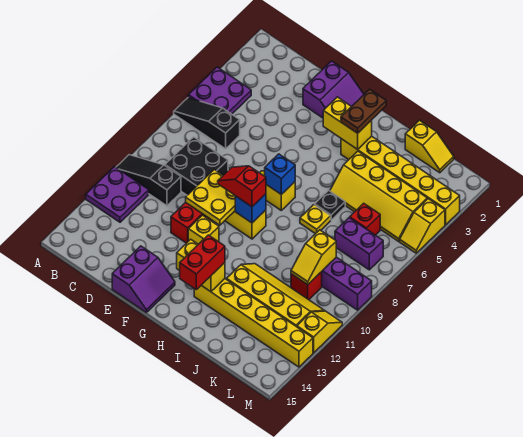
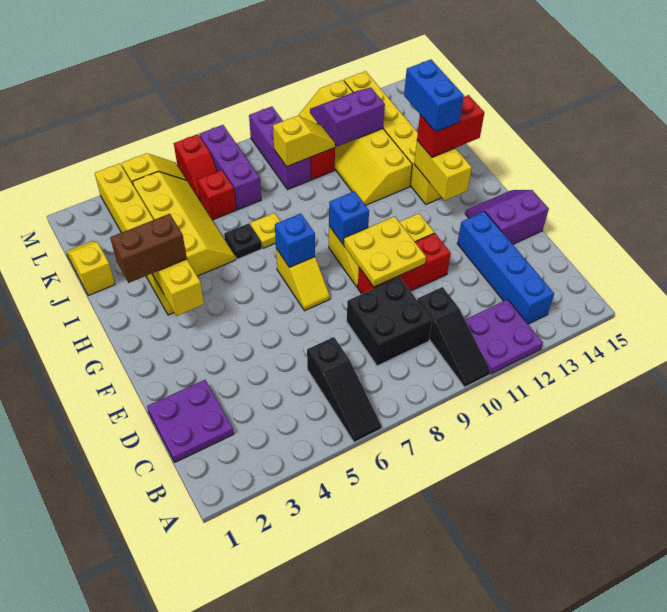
purple 2x2 plate [188,67,251,114] -> purple 2x2 plate moved to [147,380,234,462]
none -> blue 1x4 brick [457,212,554,324]
purple 2x2 slope [303,61,364,118] -> purple 2x2 slope moved to [310,87,385,147]
red 1x2 slope [218,166,266,207] -> red 1x2 slope moved to [174,134,217,200]
brown 1x2 plate [341,89,386,133] -> brown 1x2 brick [110,214,187,283]
none -> blue 1x2 brick [404,60,464,132]
purple 1x2 brick [335,218,383,270] -> purple 1x3 brick [199,125,261,210]

